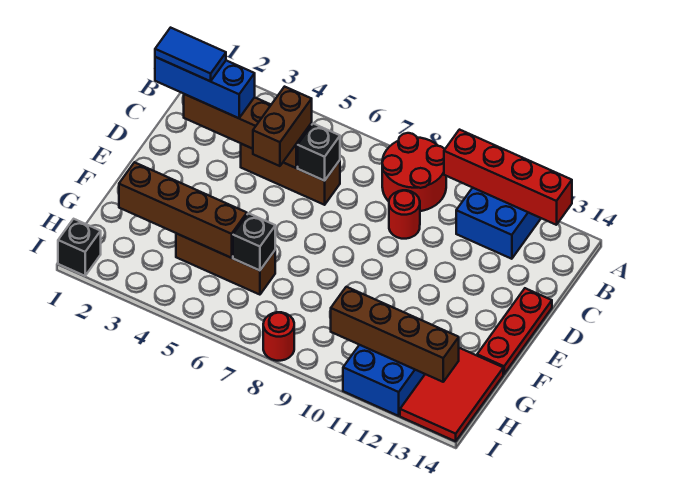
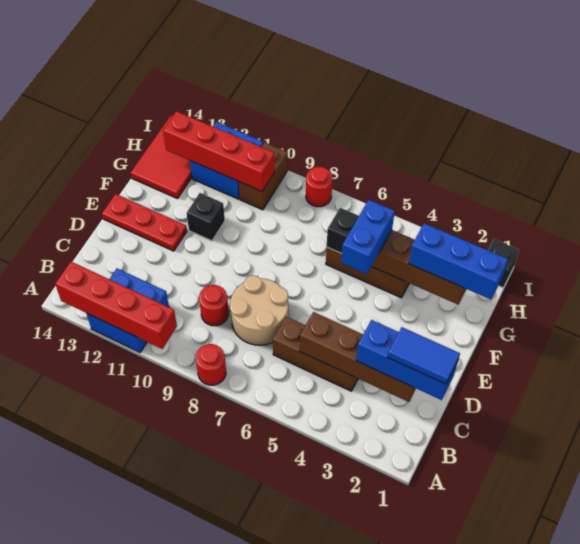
red 2x2 round brick [382,133,446,211] -> red 1x1 round brick [196,344,226,385]
brown 1x2 brick [253,87,312,166] -> brown 1x2 brick moved to [239,142,288,210]
black 1x1 brick [298,124,340,181] -> black 1x1 brick moved to [187,193,225,241]
none -> tan 2x2 round brick [230,275,288,345]
red 1x3 plate [477,288,552,374] -> red 1x3 plate turned to [102,194,187,251]
none -> blue 1x2 brick [341,200,395,274]
none -> blue 1x3 brick [409,223,508,299]
brown 1x4 brick [331,287,459,382] -> red 1x4 brick [163,111,275,191]

